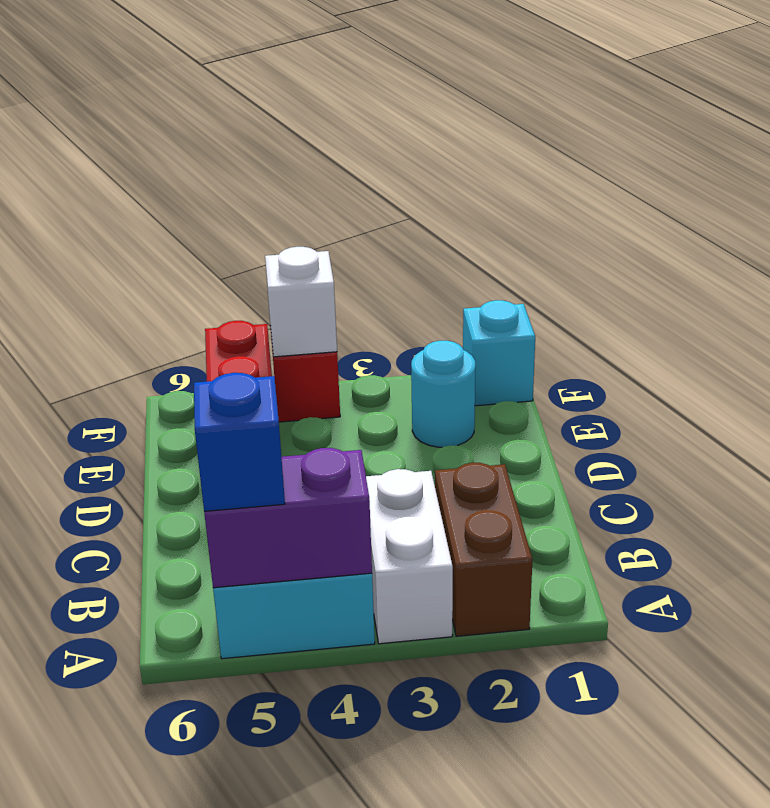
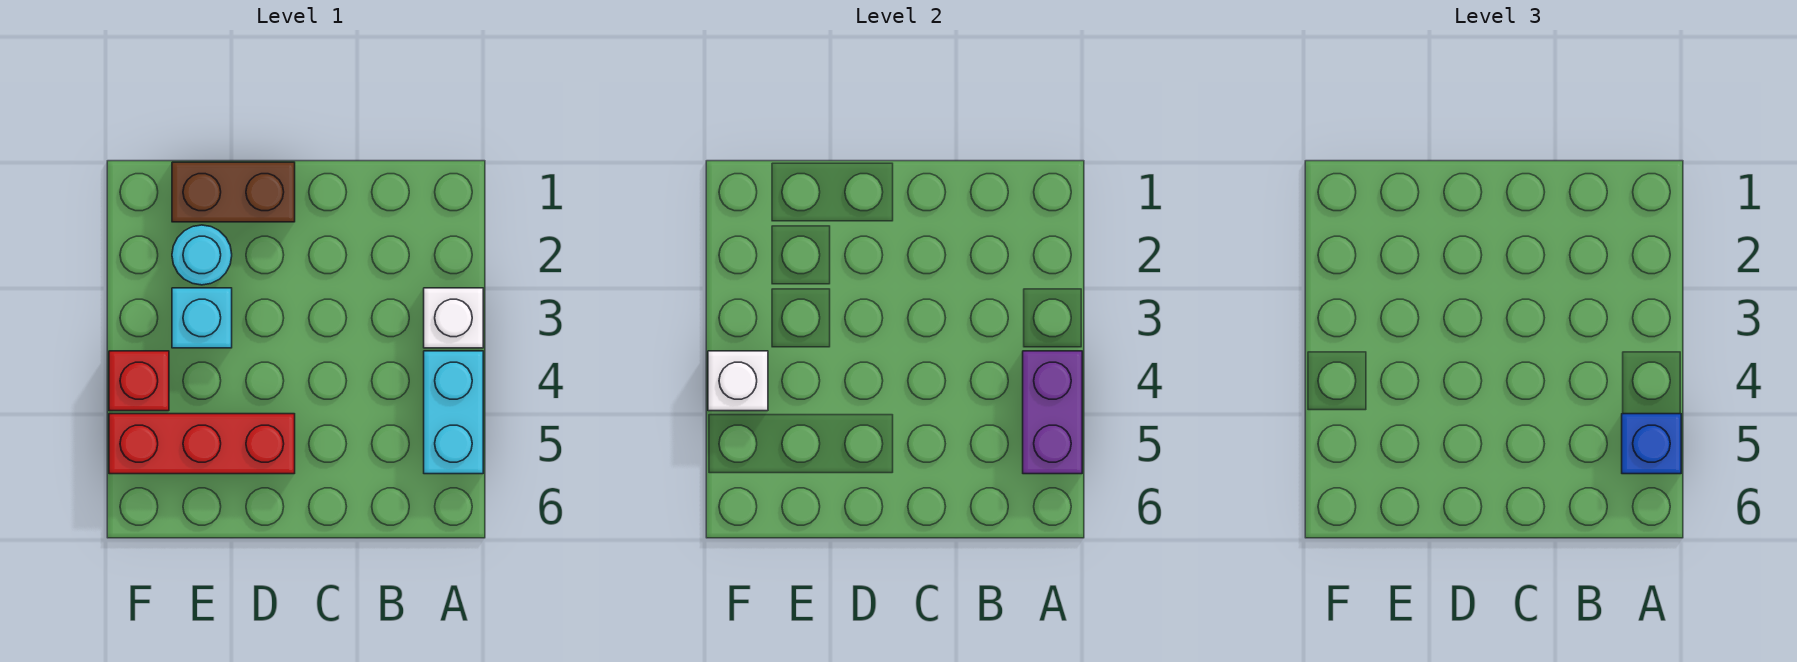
brown 1x2 brick [435,463,533,636] -> brown 1x2 brick moved to [172,162,295,222]
white 1x2 brick [366,469,453,644] -> white 1x1 brick [424,288,483,348]
cyan 1x1 brick [463,300,535,406] -> cyan 1x1 brick moved to [172,288,232,348]

